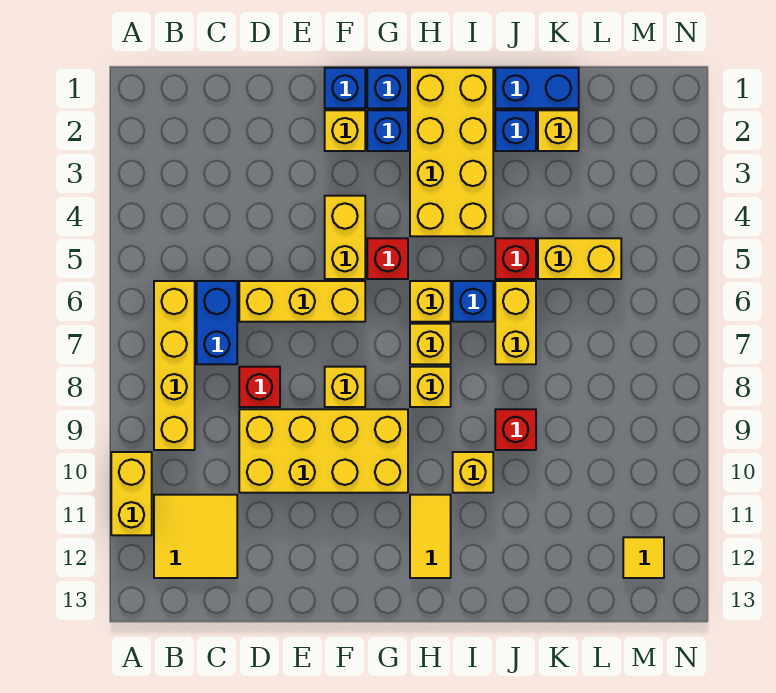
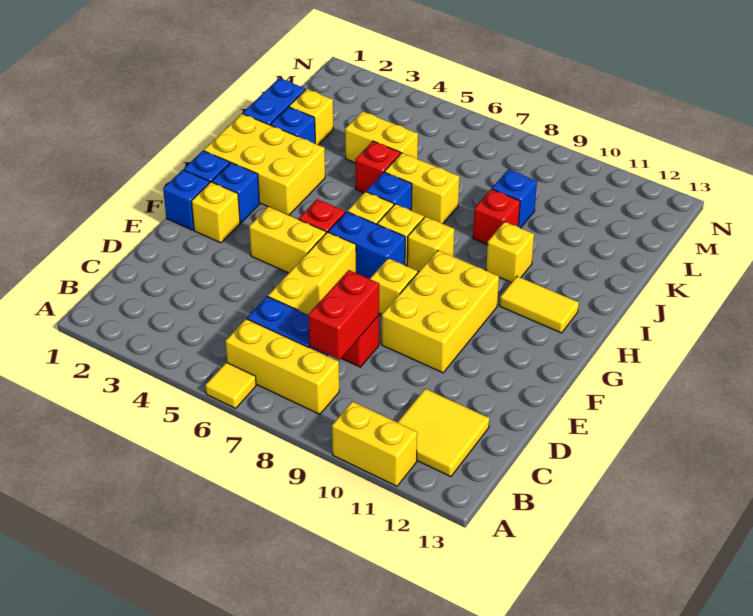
yellow 1x4 brick [154,281,195,450] -> yellow 1x3 brick [226,319,339,414]
none -> red 1x2 brick [308,270,379,360]
yellow 2x4 brick [239,409,408,493] -> yellow 2x3 brick [382,251,499,373]
none -> blue 1x2 brick [328,212,405,279]
yellow 2x4 brick [410,68,493,236] -> yellow 2x3 brick [204,114,325,215]
yellow 1x2 brick [538,238,621,279] -> yellow 1x2 brick turned to [345,111,418,163]
none -> blue 1x1 brick [492,170,537,228]
yellow 1x1 tile [623,537,664,578] -> yellow 1x1 tile moved to [205,362,256,408]

